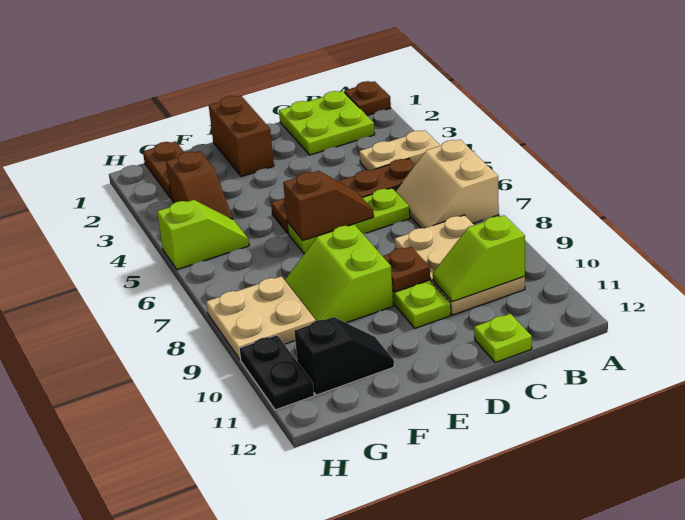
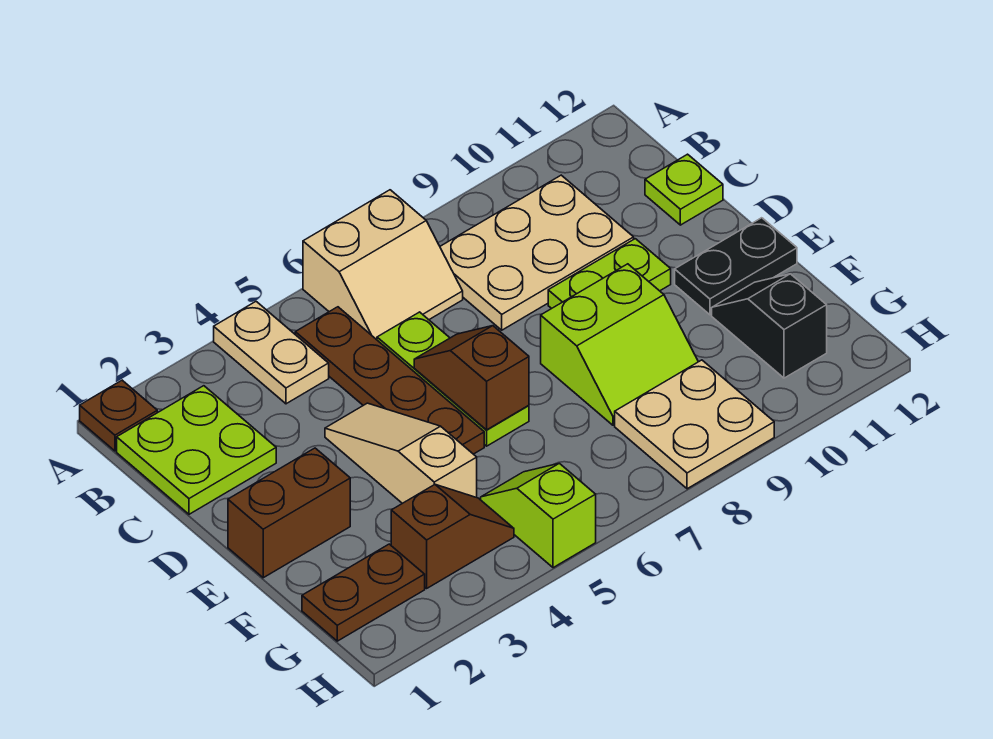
lime 1x2 slope [433,215,525,302] -> none
none -> tan 1x3 slope [325,403,477,503]
brown 1x1 plate [383,246,430,292] -> none
black 1x2 plate [239,335,314,410] -> black 1x2 plate moved to [675,218,797,315]

